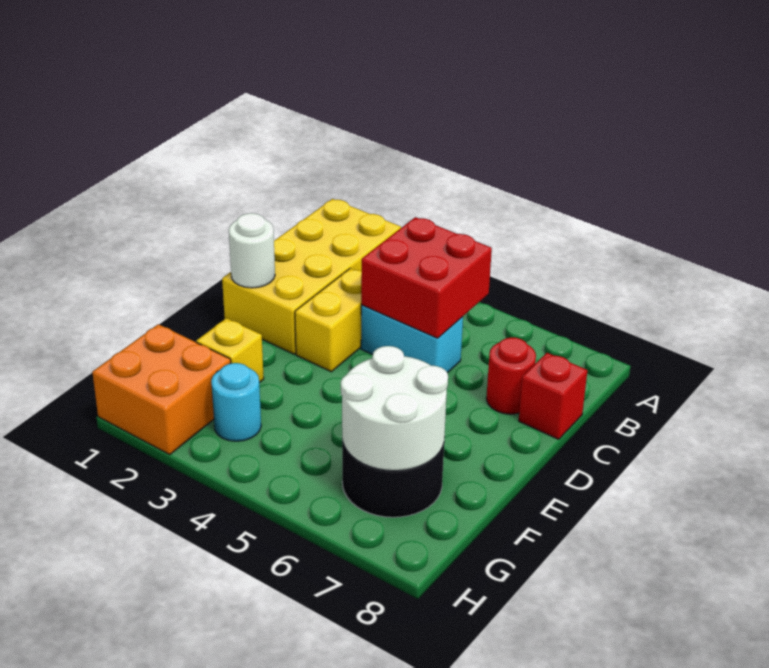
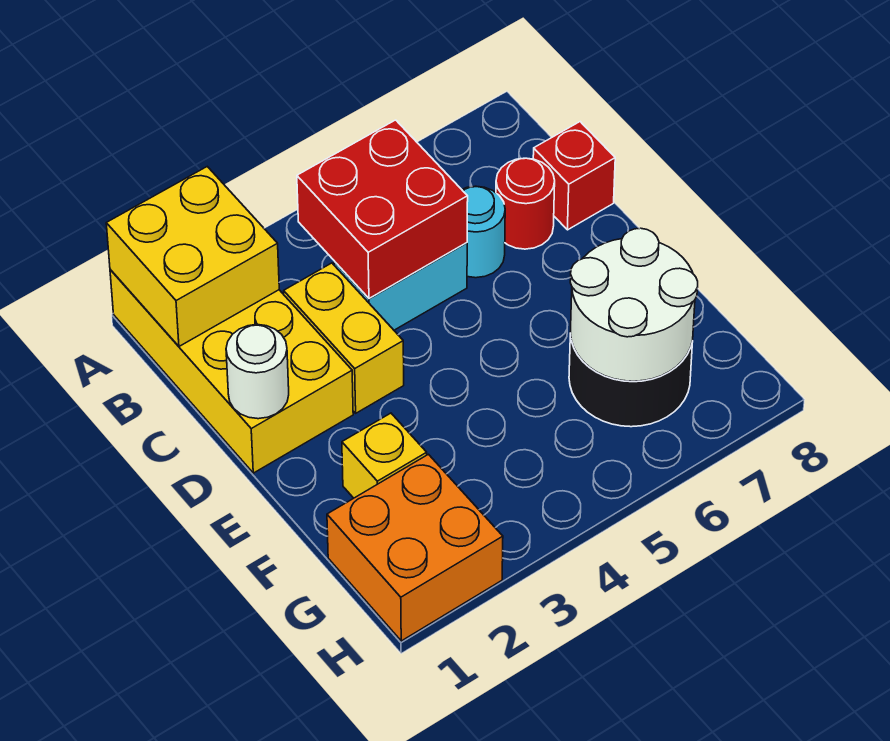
none -> yellow 2x2 brick [106,167,279,346]
cyan 1x1 round brick [211,363,261,441] -> cyan 1x1 round brick moved to [462,186,505,278]

